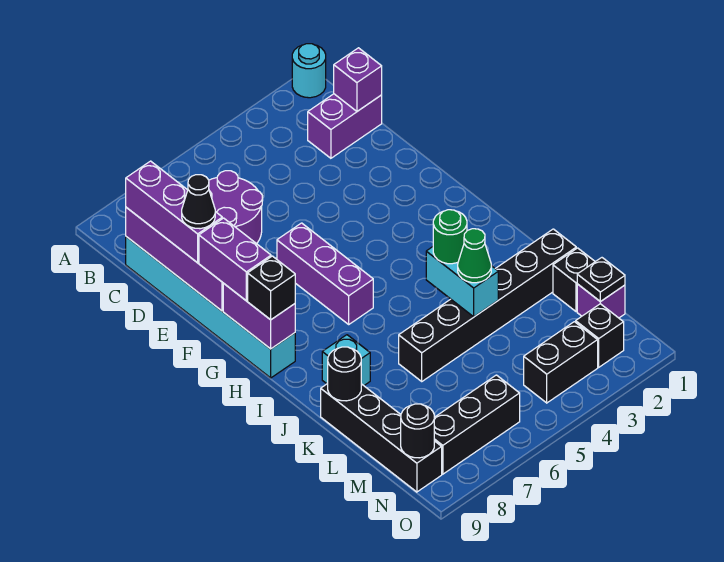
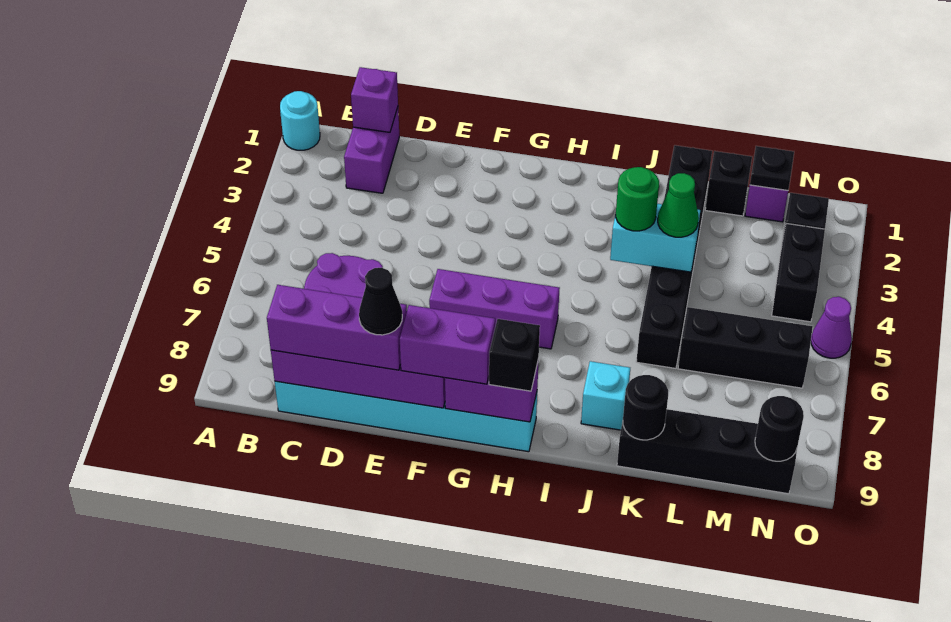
black 1x3 brick [434,375,520,474] -> black 1x3 brick turned to [678,307,813,388]
none -> purple 1x1 cone [811,297,852,358]

